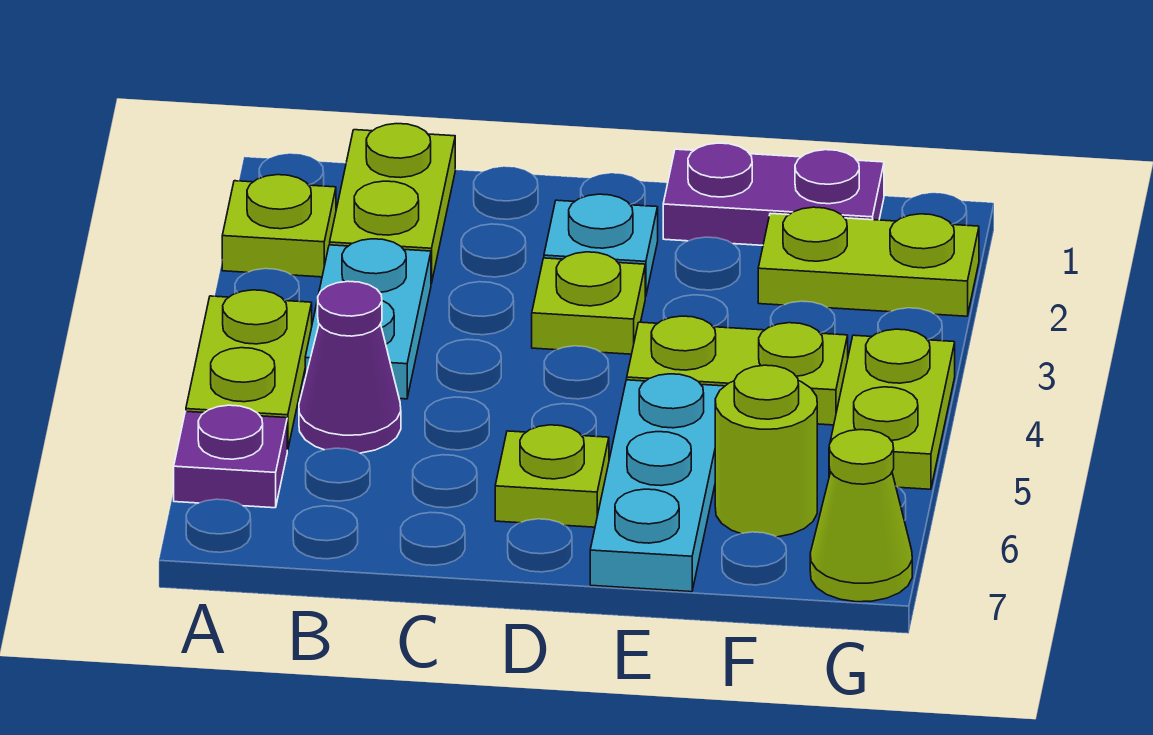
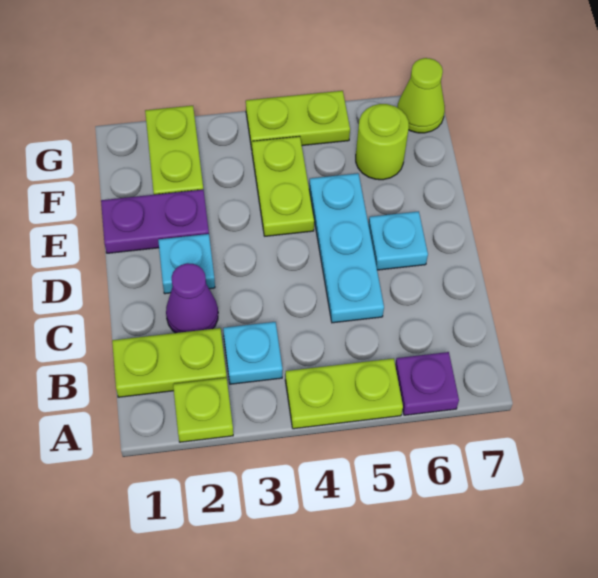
cyan 1x2 plate [305,239,431,399] -> cyan 1x1 plate [223,322,283,384]
purple 1x1 cone [299,281,401,453] -> purple 1x1 cone moved to [166,263,218,333]
lime 1x1 plate [532,252,645,354] -> none
lime 1x1 plate [495,425,609,527] -> cyan 1x1 plate [368,211,428,270]
purple 1x2 plate [663,143,884,245] -> purple 1x2 plate turned to [101,190,209,253]
cyan 1x3 plate [590,374,725,592] -> cyan 1x3 plate turned to [309,173,384,323]

